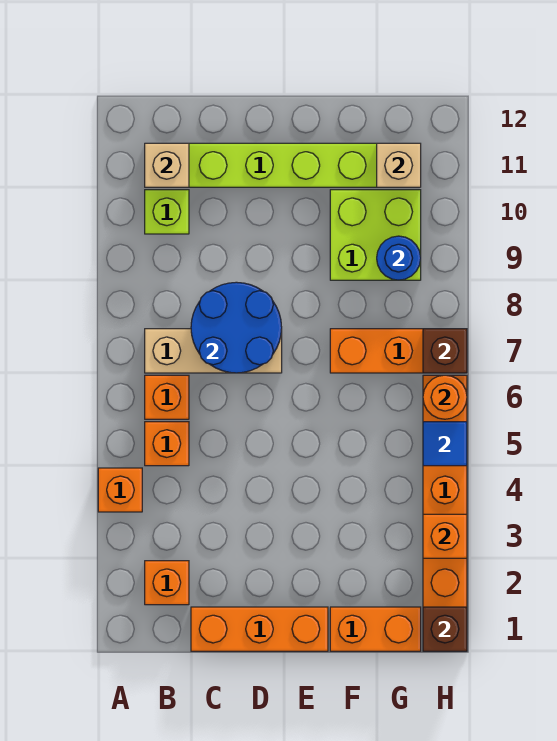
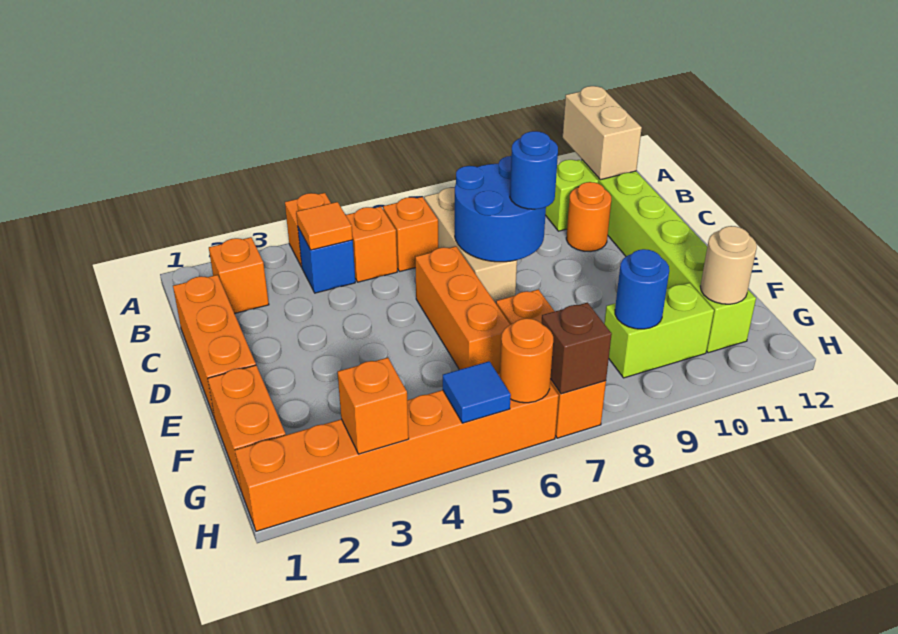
none -> blue 1x1 brick [298,228,355,293]
none -> orange 1x1 tile [296,202,353,250]
tan 1x1 brick [145,143,189,187] -> tan 1x2 brick [563,86,642,180]
none -> orange 1x1 round brick [566,182,611,251]
none -> orange 1x3 brick [415,246,510,374]
none -> blue 1x1 round brick [510,131,558,209]
lime 2x2 brick [330,190,421,280] -> lime 1x2 brick [604,283,714,378]
tan 1x1 brick [377,143,421,187] -> tan 1x1 round brick [701,226,757,304]
brown 1x1 brick [423,607,467,651] -> none

